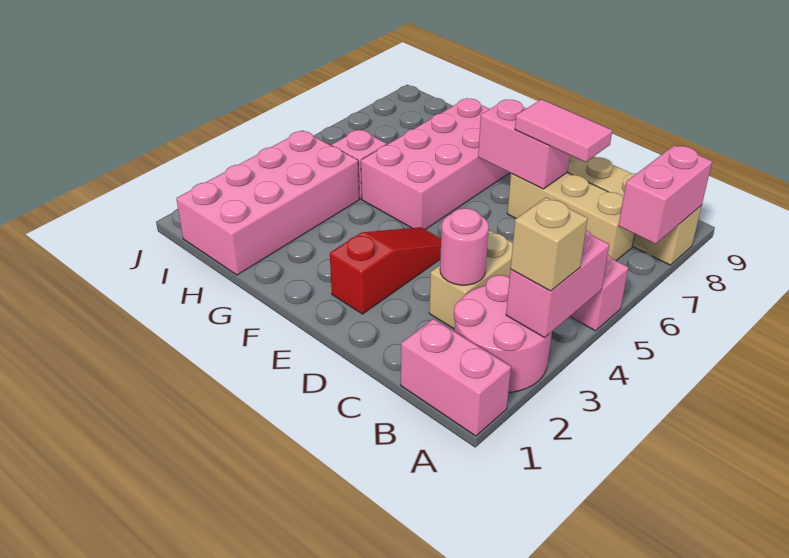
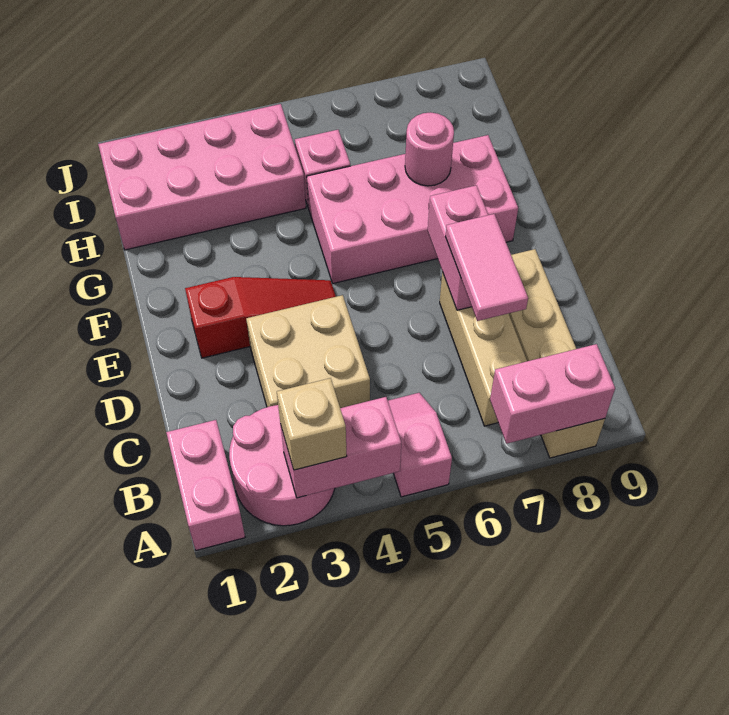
tan 1x2 brick [429,230,513,329] -> tan 2x2 brick [246,295,370,408]
pink 1x1 round brick [440,208,489,285] -> pink 1x1 round brick moved to [405,112,454,186]

